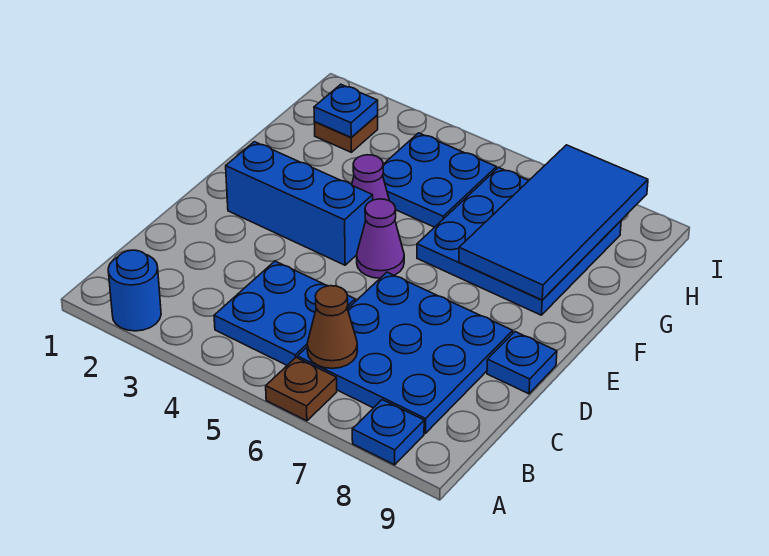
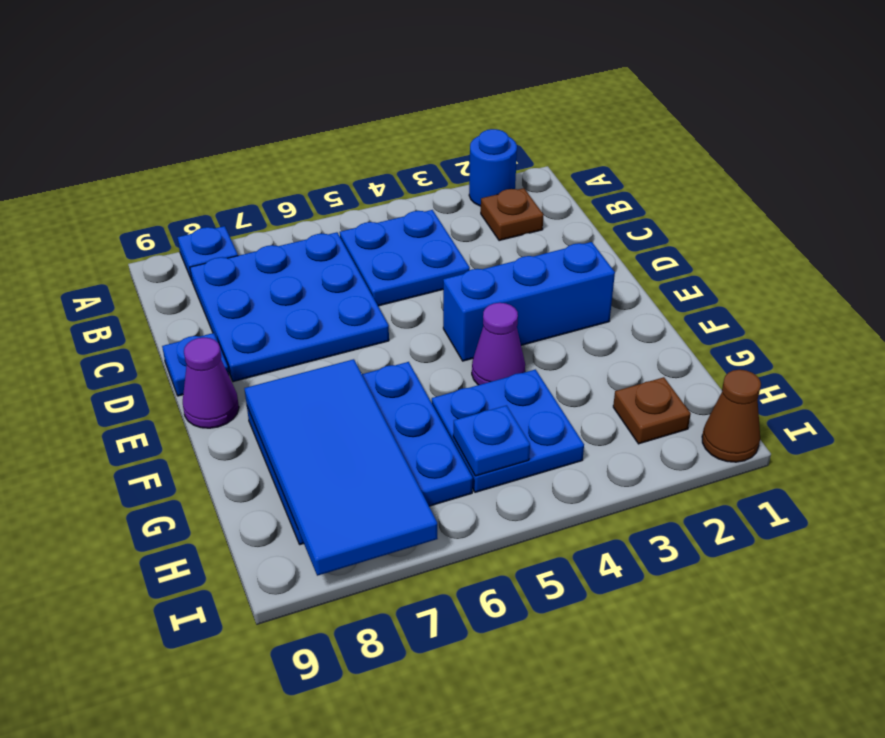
brown 1x1 plate [266,358,337,421] -> brown 1x1 plate moved to [481,188,544,241]
brown 1x1 cone [307,286,357,368] -> brown 1x1 cone moved to [702,370,761,462]
purple 1x1 cone [357,199,404,278] -> purple 1x1 cone moved to [183,337,239,428]
blue 1x1 plate [314,84,378,137] -> blue 1x1 plate moved to [453,406,530,476]

